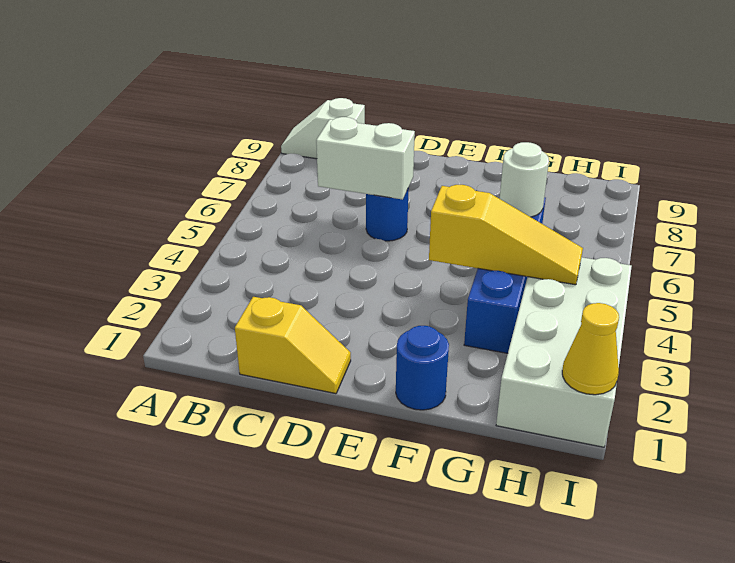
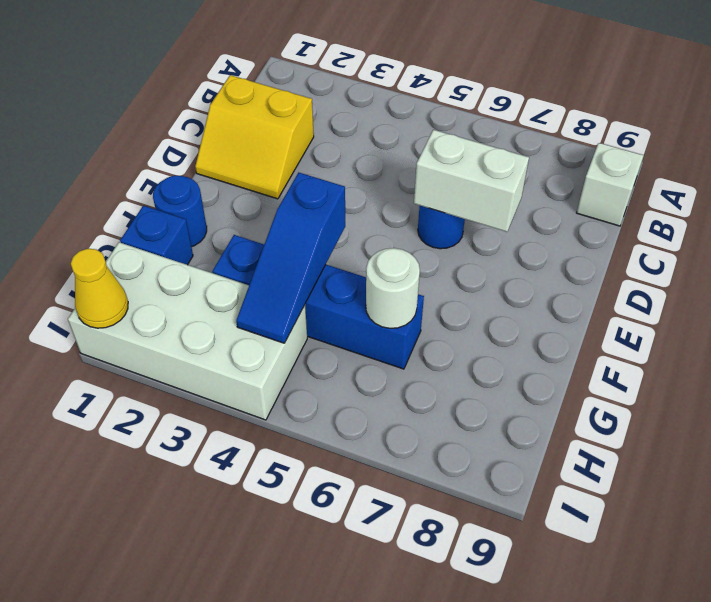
yellow 1x2 slope [235,297,351,394] -> yellow 2x2 slope [195,75,314,199]
white 1x2 brick [316,117,415,199] -> white 1x2 brick turned to [414,130,529,232]
yellow 1x3 slope [429,185,583,285] -> blue 1x3 slope [236,173,345,343]
none -> blue 1x1 brick [120,206,193,265]

